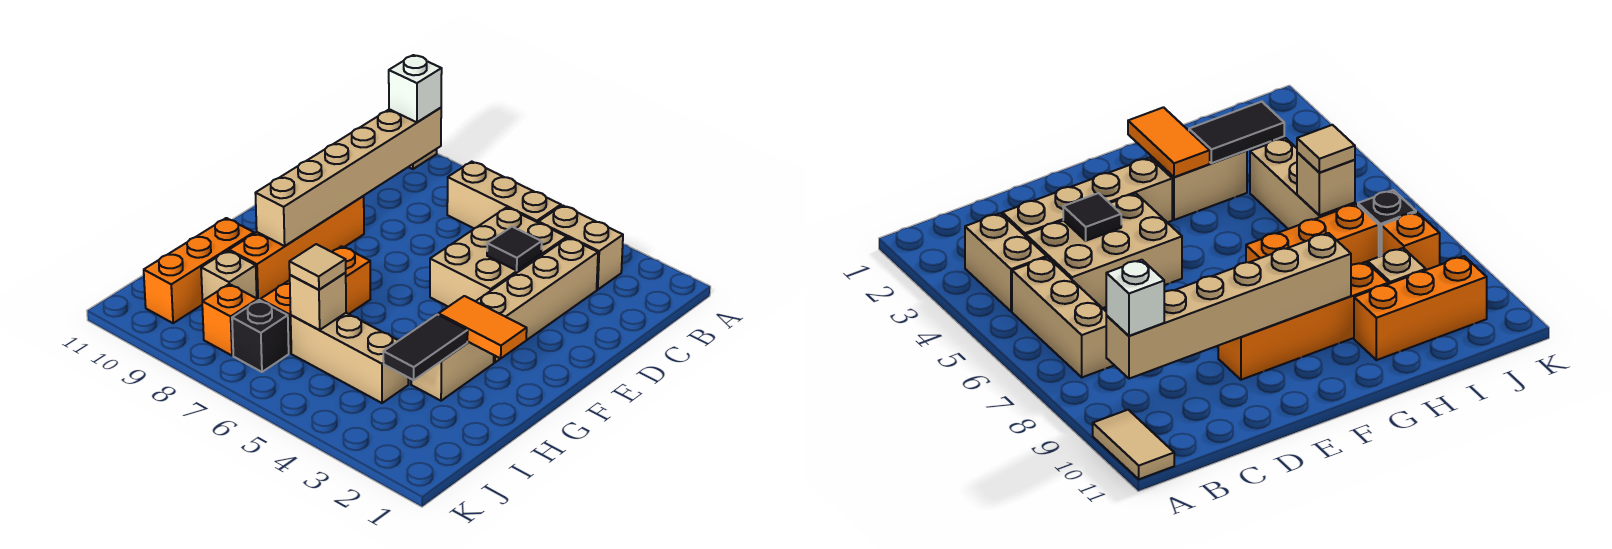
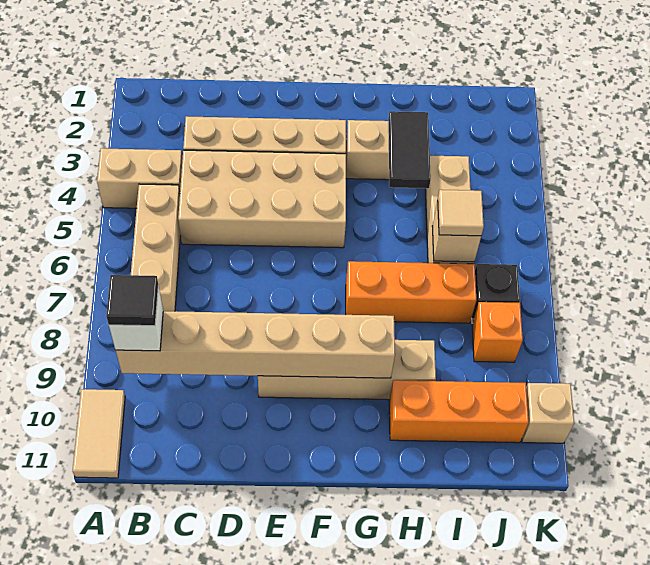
tan 1x2 brick [538,205,623,290] -> tan 1x2 brick turned to [97,148,182,208]
tan 2x3 brick [430,207,567,307] -> tan 2x4 brick [178,150,346,248]
black 1x1 tile [487,227,542,271] -> black 1x1 tile moved to [106,275,158,326]
orange 1x4 brick [229,196,364,300] -> tan 1x4 brick [258,340,436,400]
orange 1x2 tile [439,296,527,359] -> none
black 1x2 tile [383,314,468,380] -> black 1x2 tile turned to [388,111,431,188]
tan 1x1 brick [201,251,257,301] -> tan 1x1 brick moved to [522,383,574,443]

